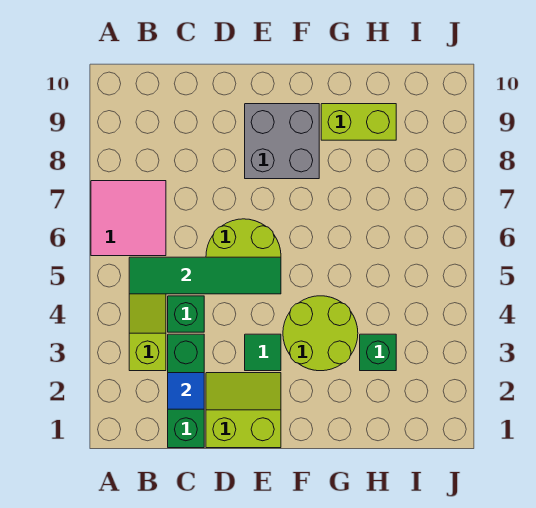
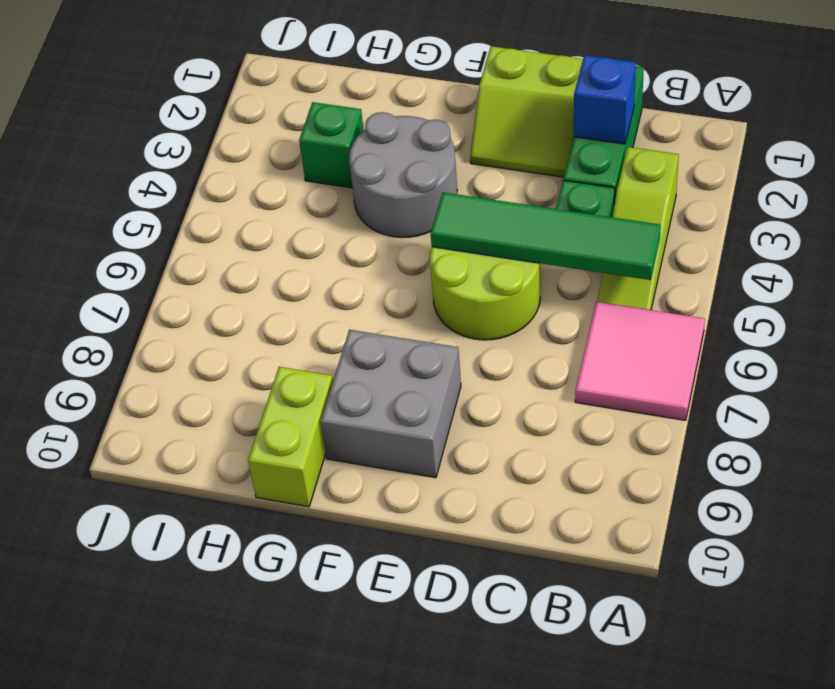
blue 1x1 tile [168,373,204,409] -> blue 1x1 brick [574,55,636,144]
green 1x1 tile [245,334,281,371] -> none
lime 2x2 round brick [283,296,358,371] -> grey 2x2 round brick [349,112,457,238]
lime 1x2 brick [321,104,396,140] -> lime 1x2 brick turned to [248,367,333,507]

